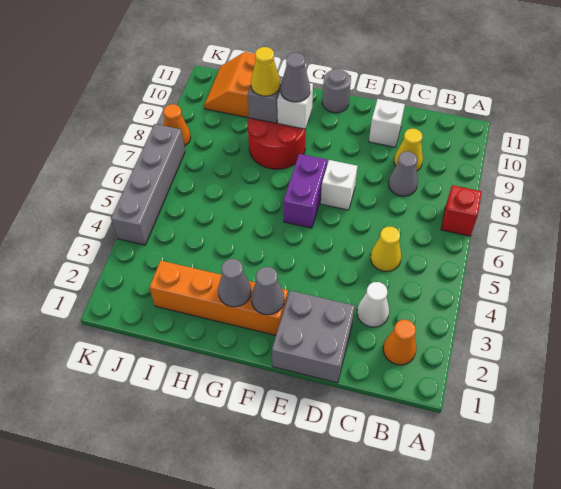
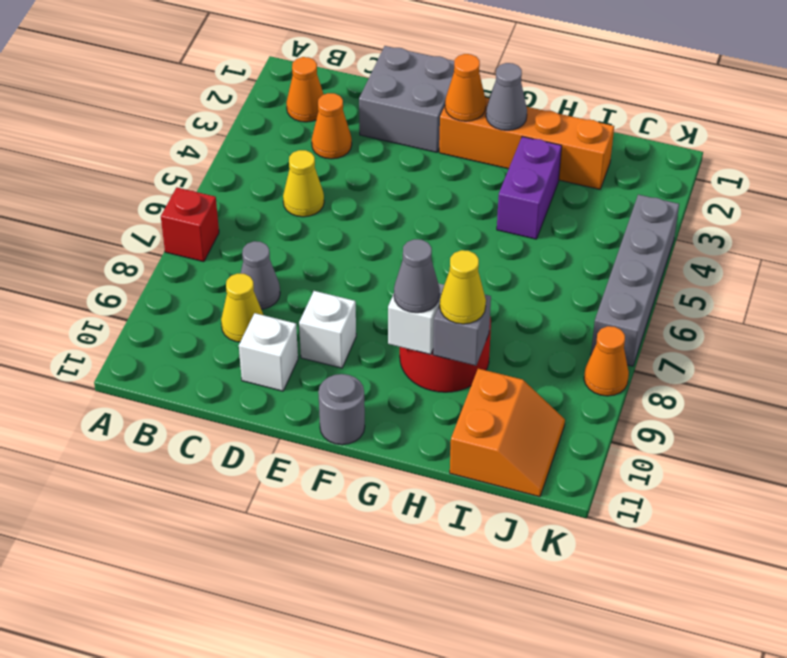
white 1x1 cone [357,282,389,327] -> orange 1x1 cone [312,93,352,159]
white 1x1 brick [321,160,357,210] -> white 1x1 brick moved to [299,291,356,368]
grey 1x1 cone [251,267,284,315] -> orange 1x1 cone [445,54,486,121]
purple 1x2 brick [283,154,327,228] -> purple 1x2 brick moved to [497,137,562,239]

